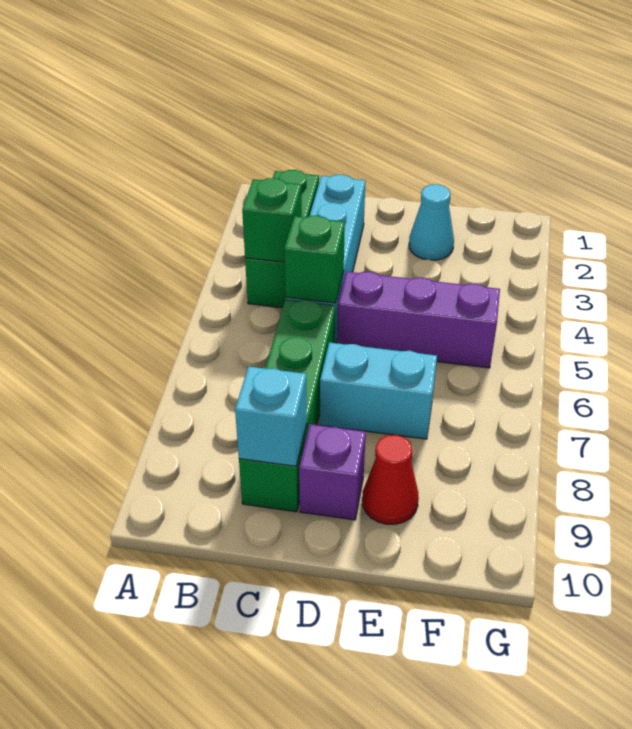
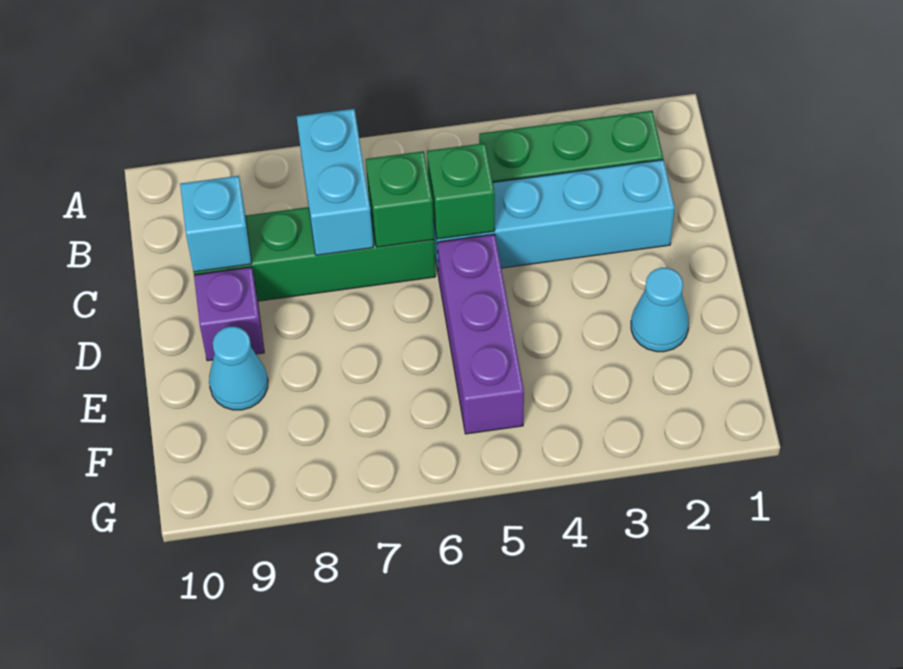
green 1x1 brick [242,178,302,262] -> green 1x1 brick moved to [366,151,434,247]
cyan 1x2 brick [320,342,437,439] -> cyan 1x2 brick moved to [297,109,373,255]
red 1x1 cone [362,435,419,524] -> cyan 1x1 cone [209,327,268,410]

